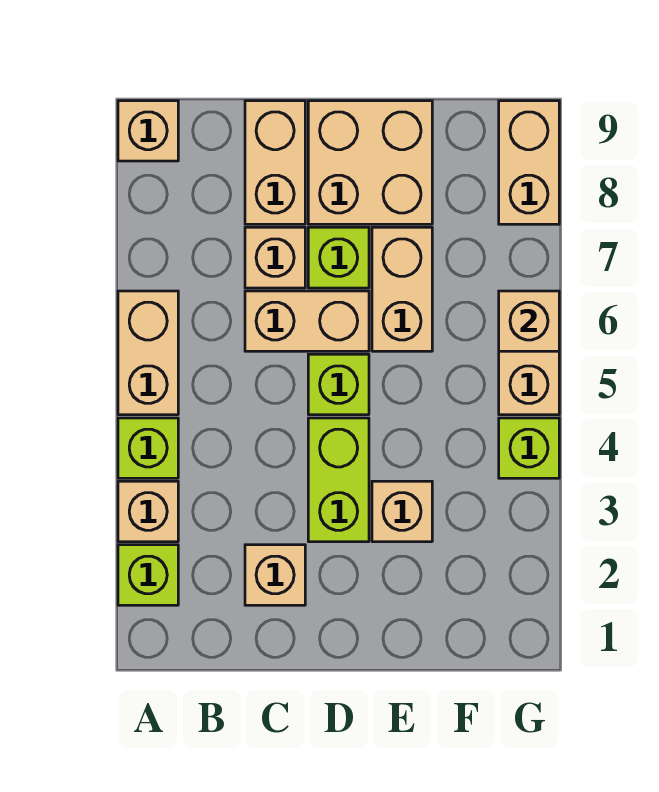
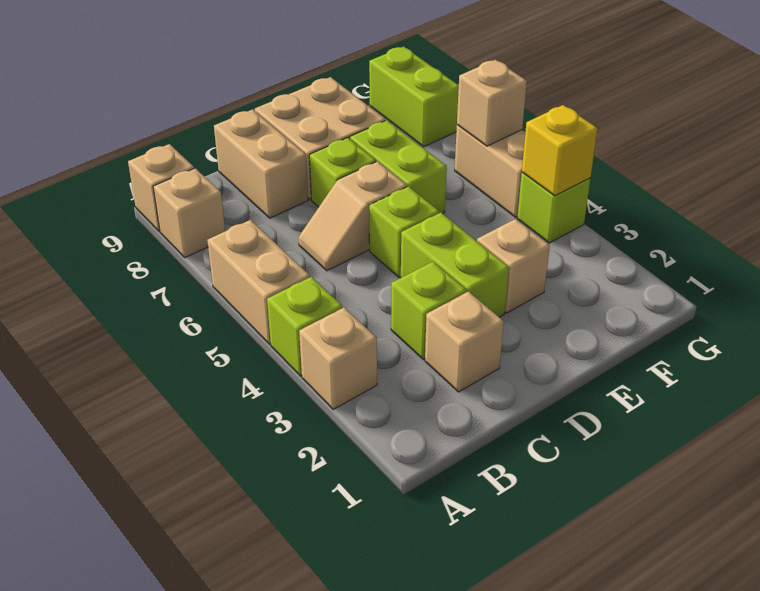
lime 1x1 brick [118,545,178,605] -> lime 1x1 brick moved to [391,262,467,359]
tan 1x2 brick [245,291,369,351] -> tan 1x2 slope [299,161,407,271]
tan 1x1 brick [245,227,305,288] -> tan 1x1 brick moved to [153,168,225,257]
tan 1x2 brick [372,227,432,351] -> lime 1x2 brick [350,120,447,214]
none -> yellow 1x1 brick [522,105,598,196]
tan 1x2 brick [499,101,559,224] -> lime 1x2 brick [369,47,459,147]

